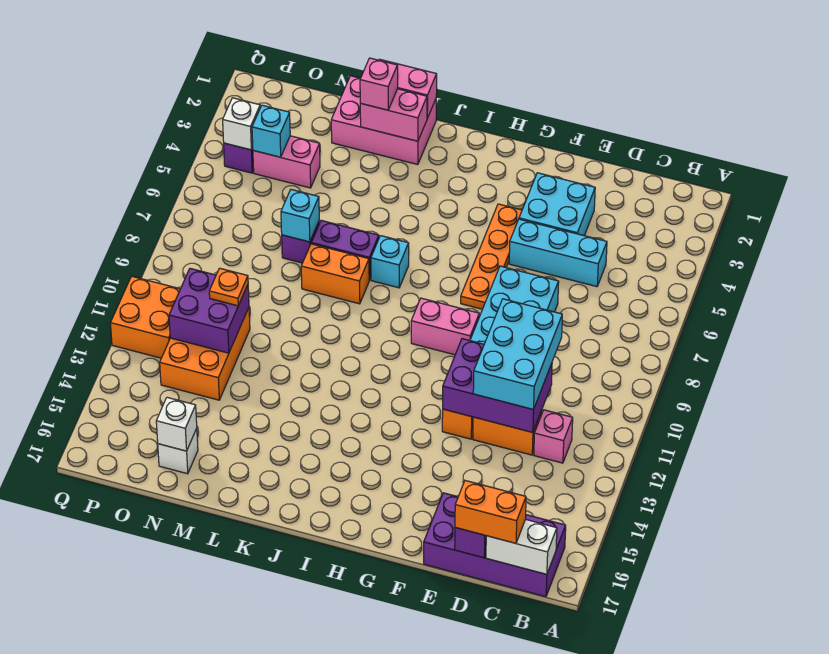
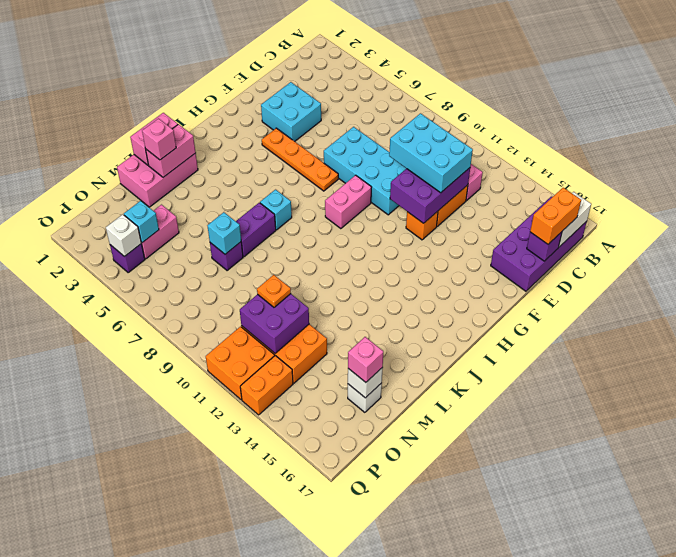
cyan 1x3 brick [509,219,607,287] -> none
orange 1x2 brick [301,244,369,304] -> orange 1x2 brick moved to [240,356,293,415]
none -> pink 1x1 brick [348,337,383,382]

